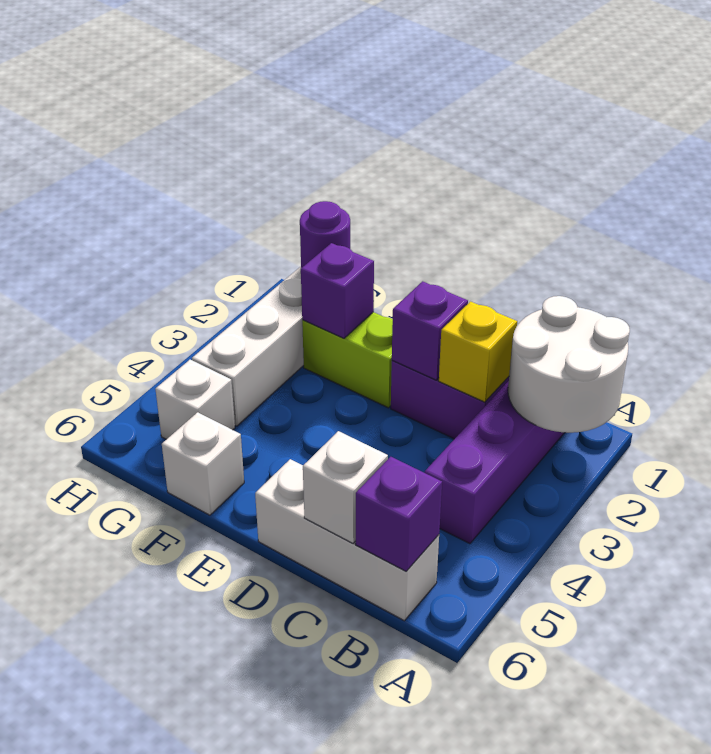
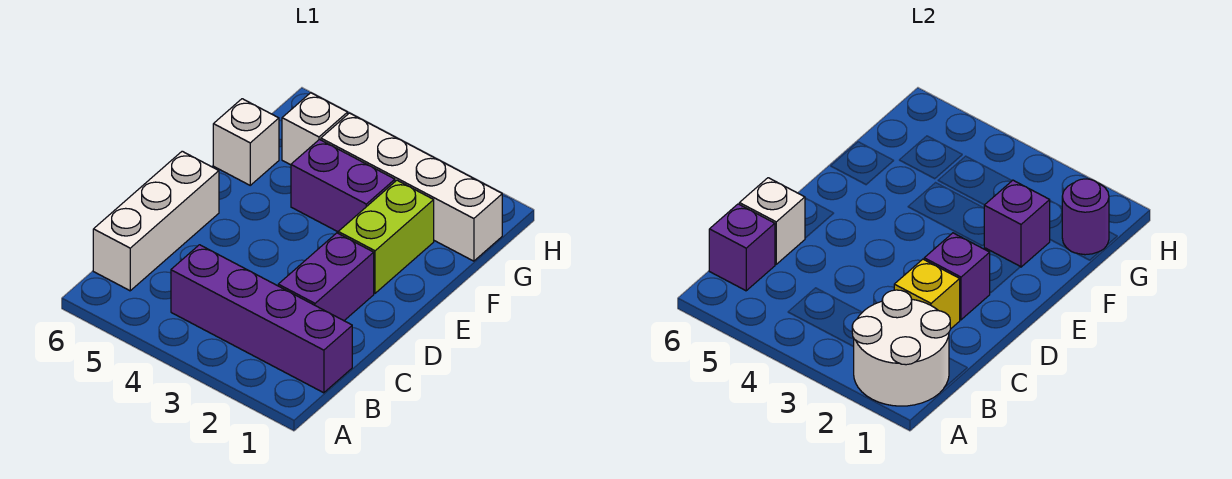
none -> purple 1x2 brick [291,140,395,232]

